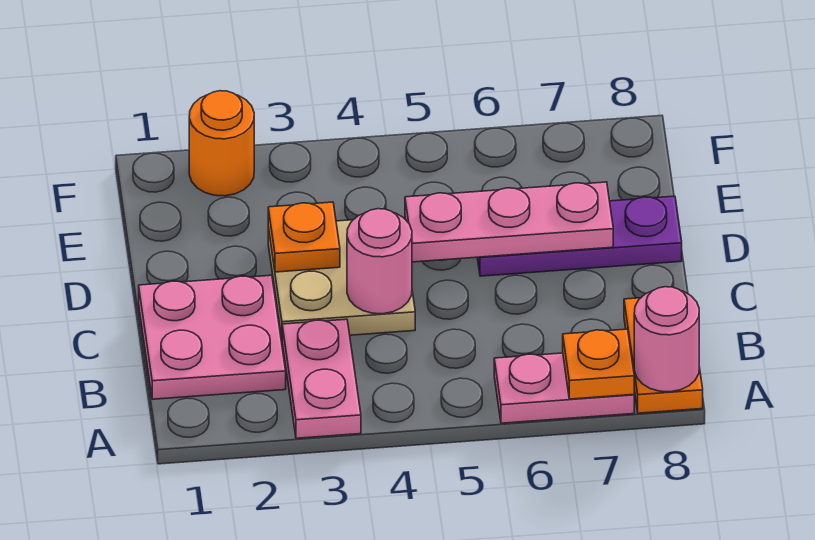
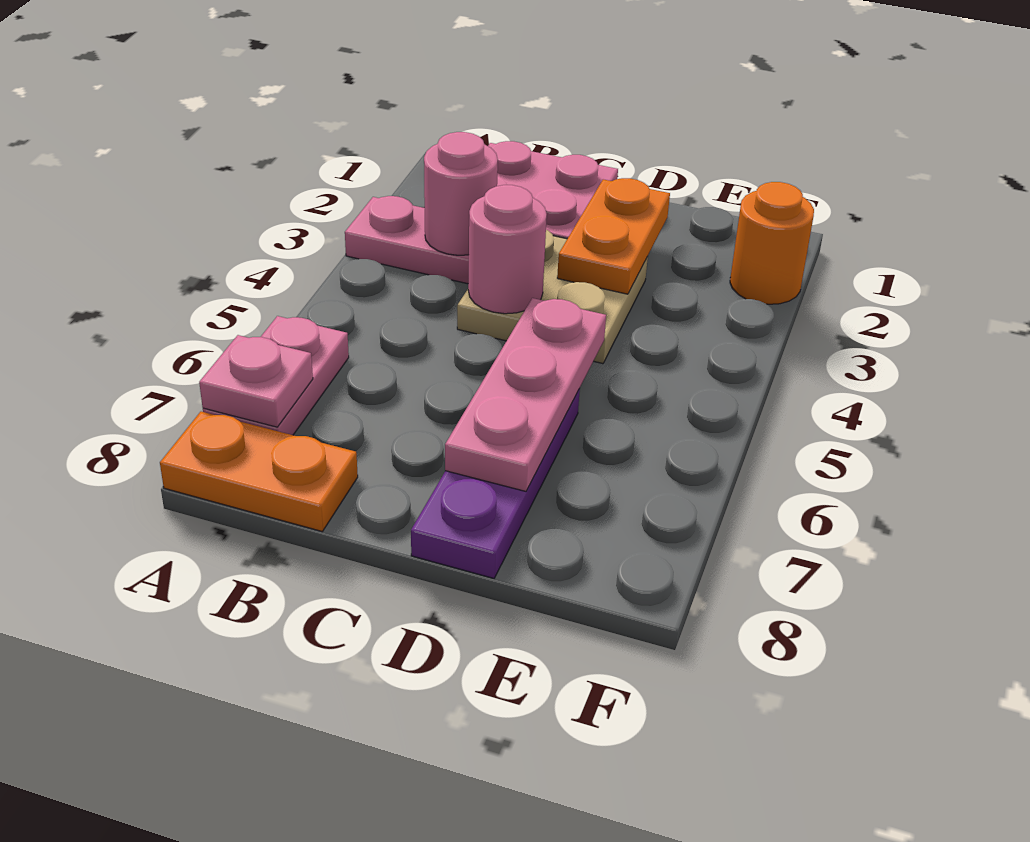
orange 1x1 plate [563,329,634,399] -> pink 1x1 plate [199,335,313,427]
pink 1x1 round brick [634,287,699,392] -> pink 1x1 round brick moved to [424,132,498,255]
orange 1x1 plate [268,202,340,272] -> orange 1x2 plate [557,178,670,294]

